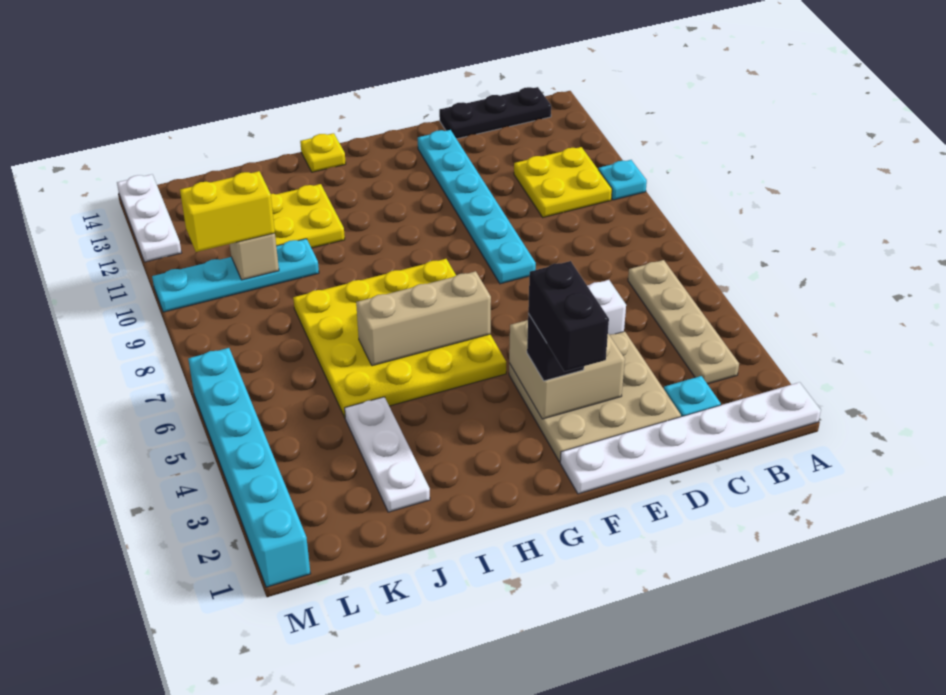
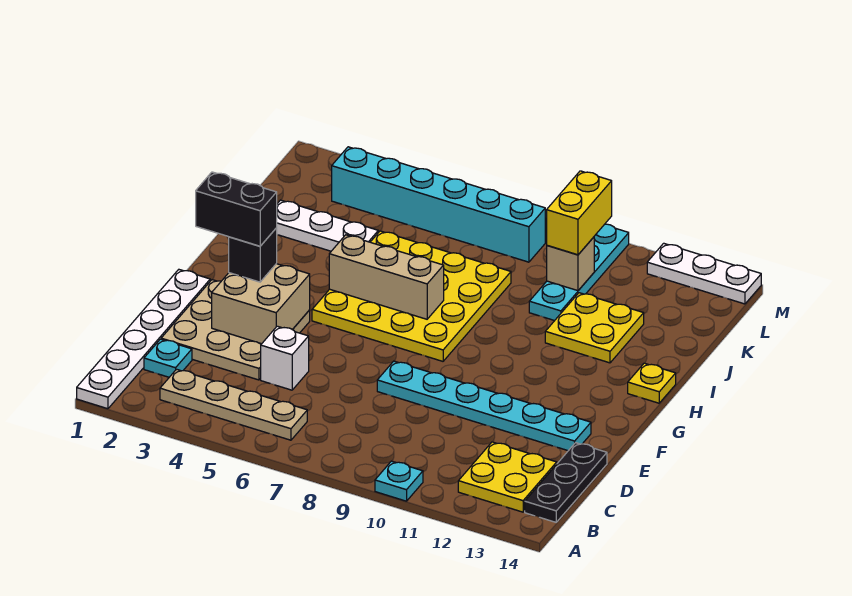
yellow 2x2 plate [514,147,612,217] -> yellow 2x2 plate moved to [458,442,557,512]
tan 1x3 brick [356,271,491,366] -> tan 1x3 brick turned to [329,235,444,319]
cyan 1x6 brick [188,348,310,587] -> cyan 1x6 brick moved to [332,147,545,262]

